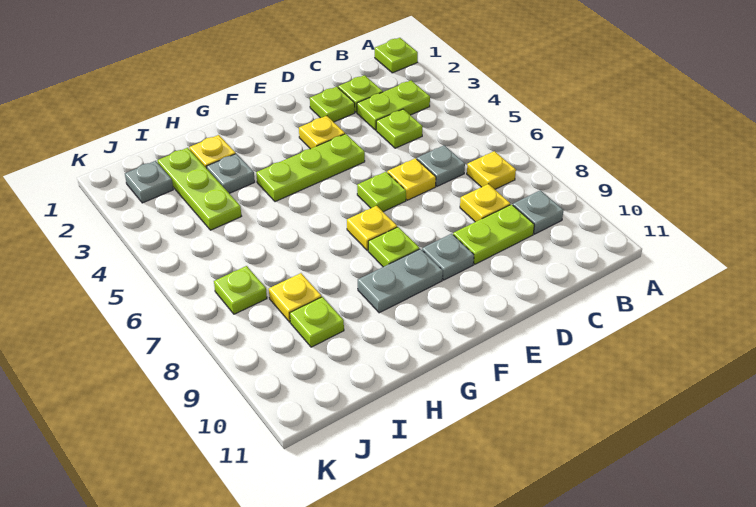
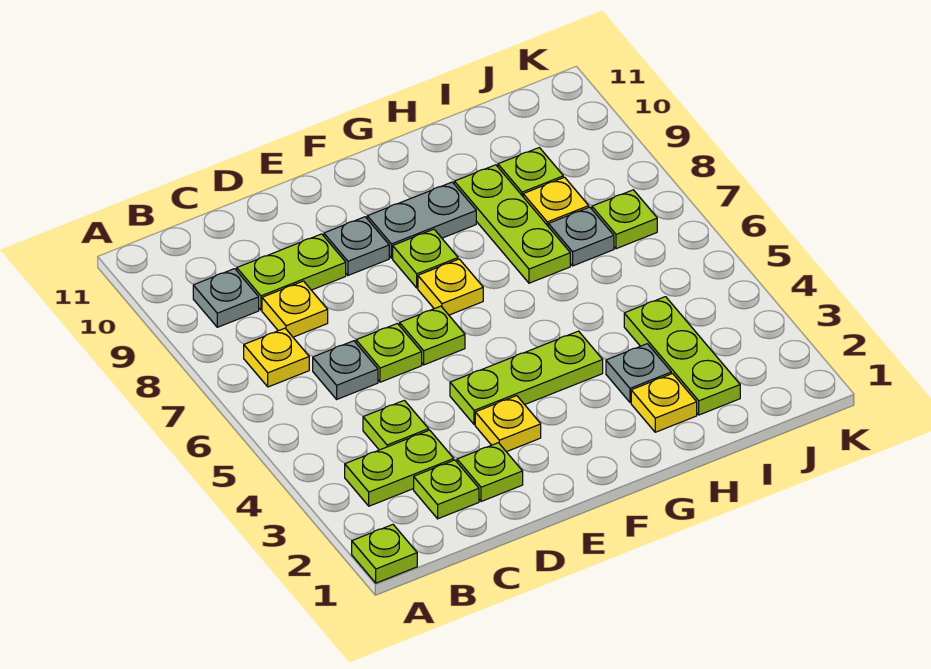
yellow 1x1 plate [387,158,436,200] -> lime 1x1 plate [356,323,422,382]
none -> lime 1x3 plate [454,165,570,283]
grey 1x1 plate [125,161,173,203] -> grey 1x1 plate moved to [548,207,614,266]

